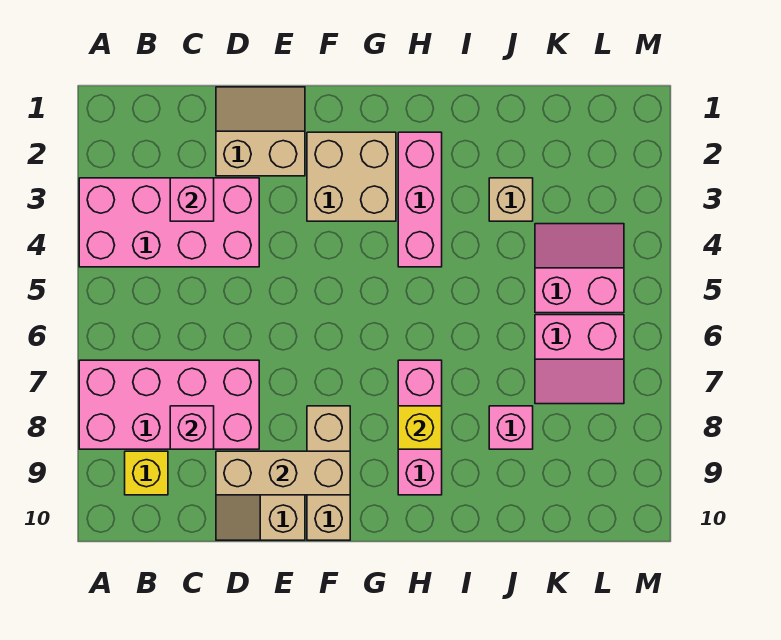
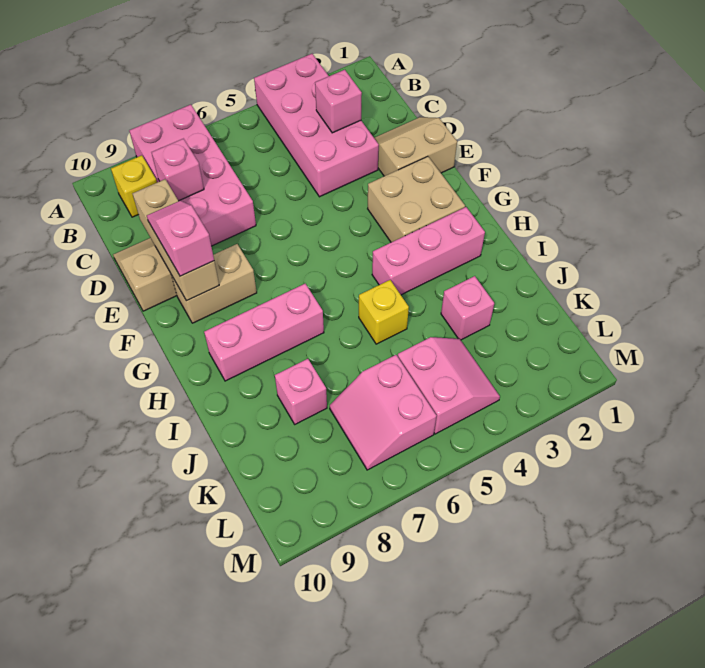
tan 2x2 slope [216,87,305,176] -> tan 2x2 slope turned to [374,117,457,176]
none -> pink 1x2 slope [147,201,214,276]
tan 1x3 brick [307,406,350,540] -> tan 1x2 brick [172,244,257,323]
yellow 1x1 brick [398,406,442,449] -> yellow 1x1 brick moved to [359,280,409,344]
tan 1x1 brick [489,178,533,221] -> pink 1x1 brick [441,276,494,340]

